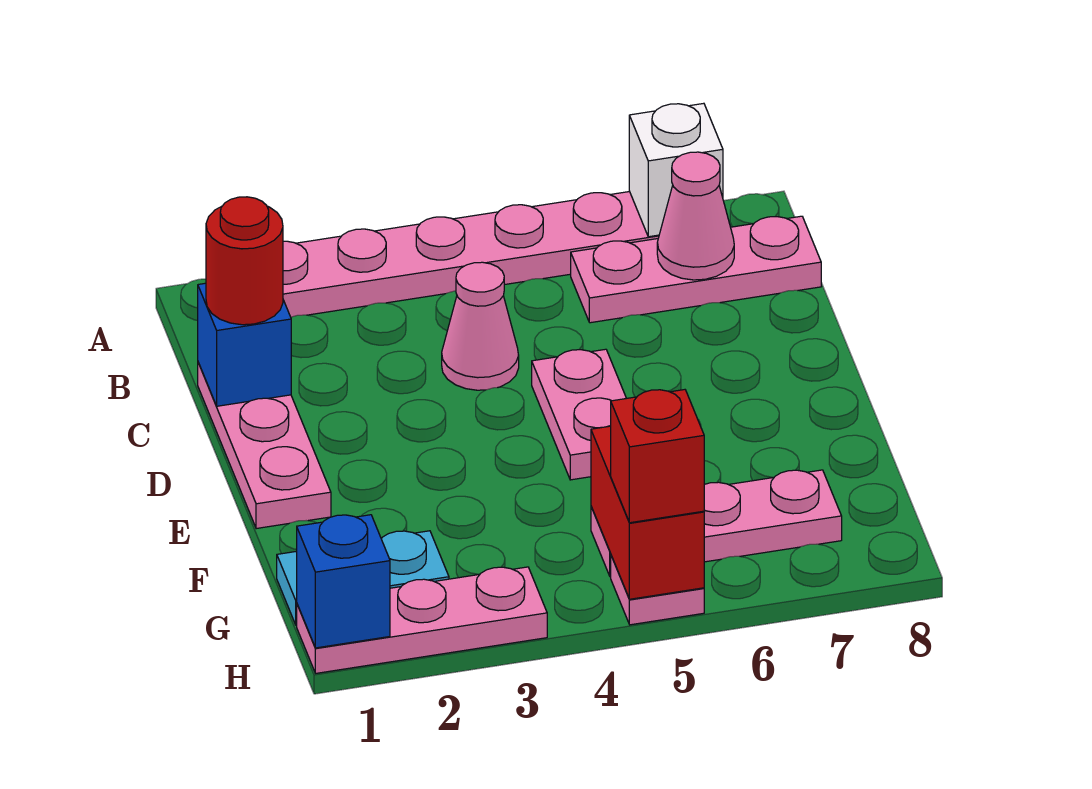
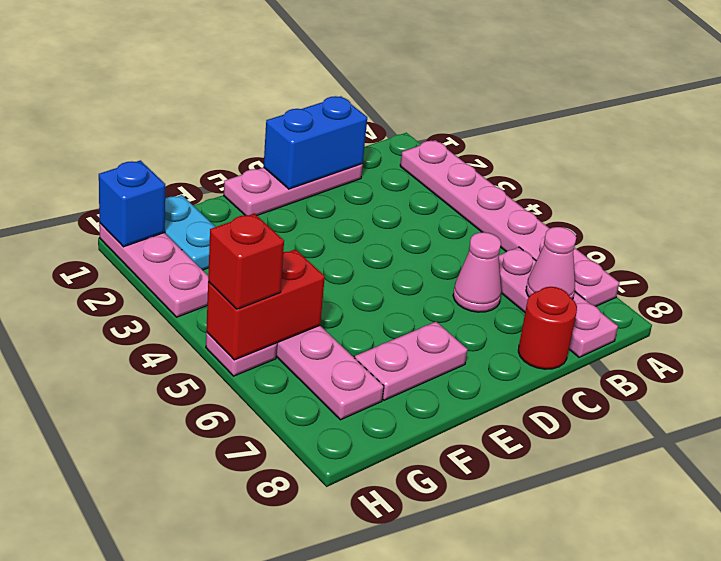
white 1x1 brick [629,103,723,237] -> none
blue 1x1 brick [198,283,291,406] -> blue 1x2 brick [264,96,367,189]
red 1x1 round brick [206,197,283,325] -> red 1x1 round brick moved to [518,287,577,369]
pink 1x1 cone [442,262,519,390] -> pink 1x1 cone moved to [453,232,501,312]
pink 1x2 plate [532,349,626,480] -> pink 1x2 plate moved to [355,322,468,400]

